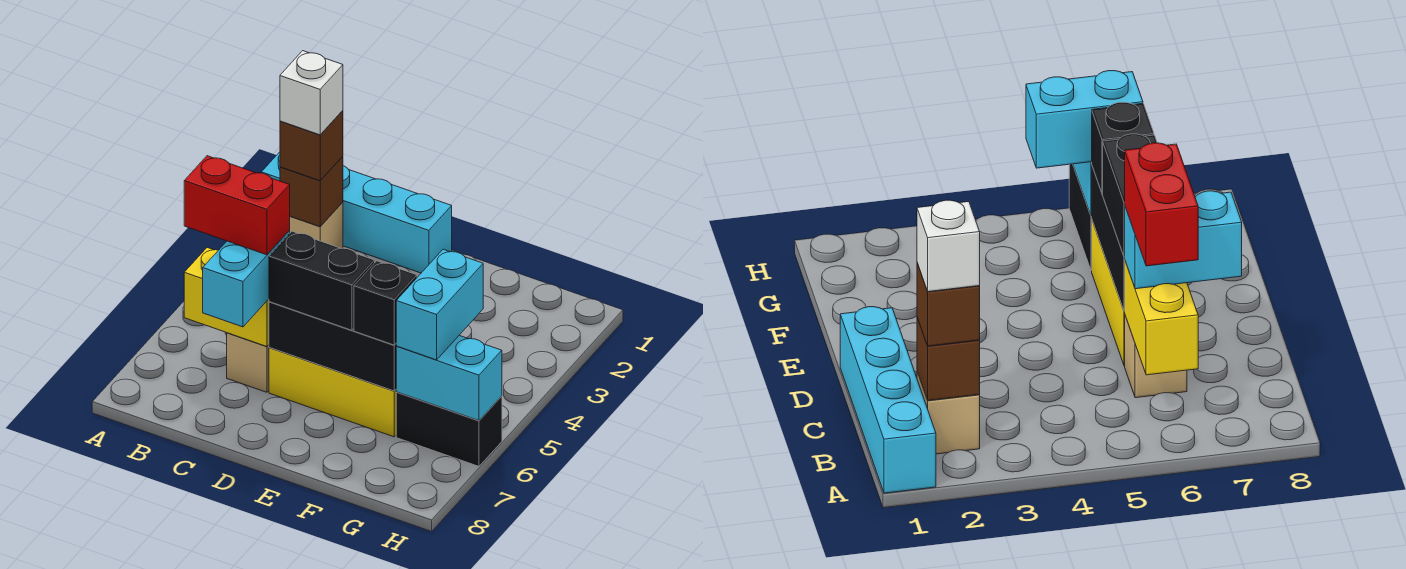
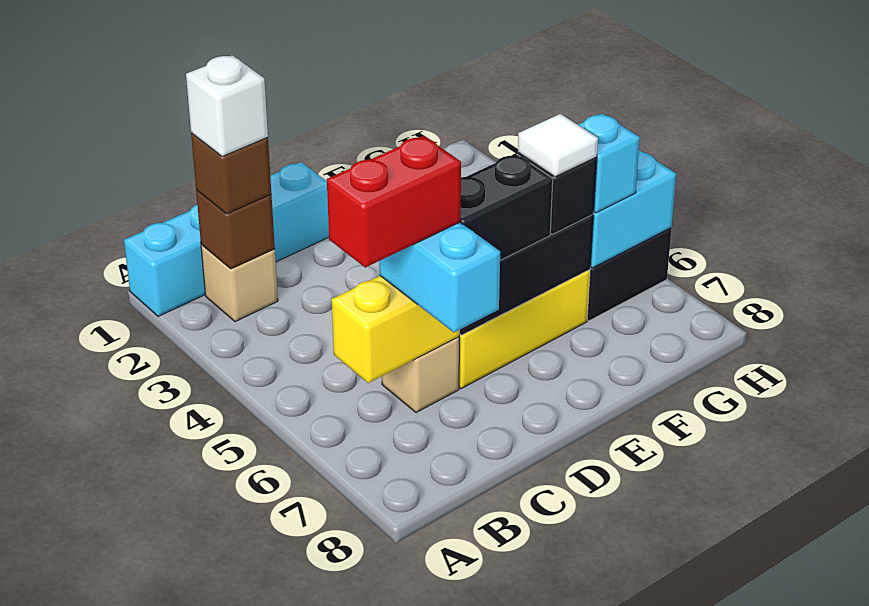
none -> white 1x1 tile [518,114,598,177]
cyan 1x2 brick [396,249,483,360] -> cyan 1x1 brick [578,113,640,213]

